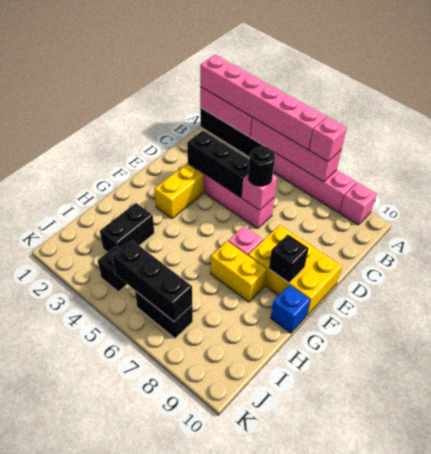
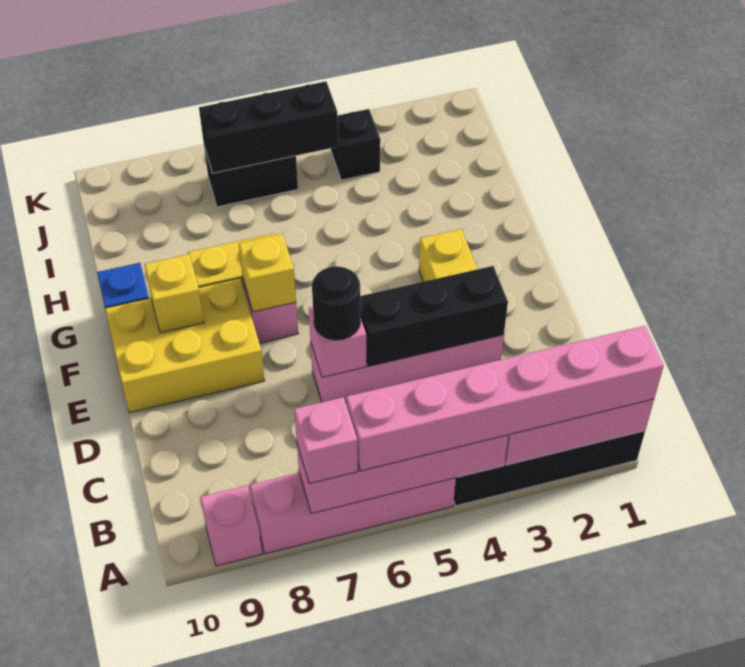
none -> yellow 1x1 brick [239,234,296,312]
black 1x1 brick [269,234,309,283] -> yellow 1x1 brick [145,254,204,333]
black 1x2 brick [100,203,154,252] -> none

